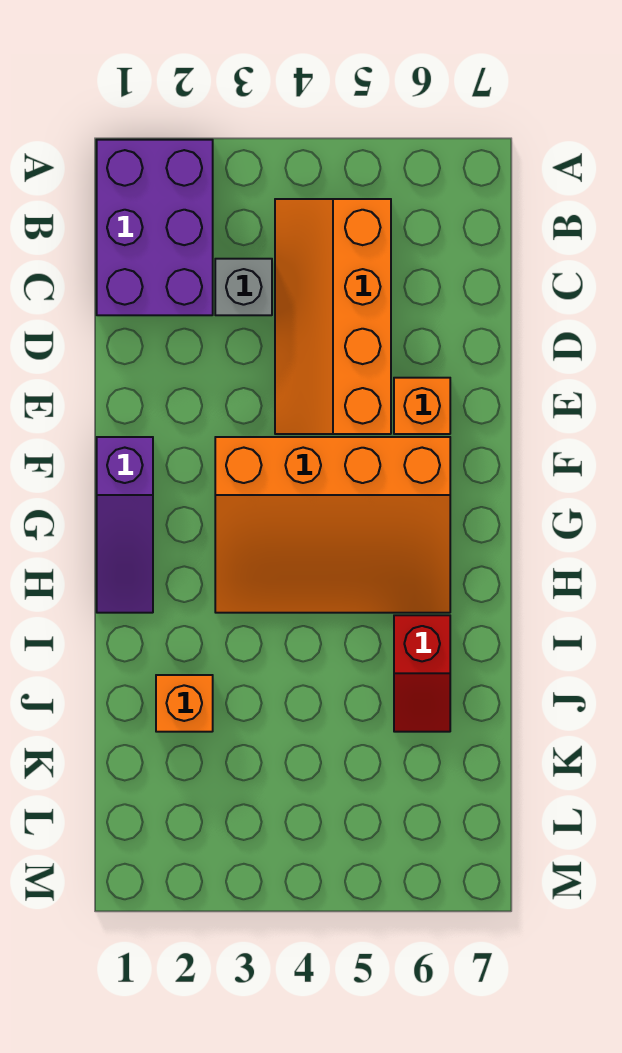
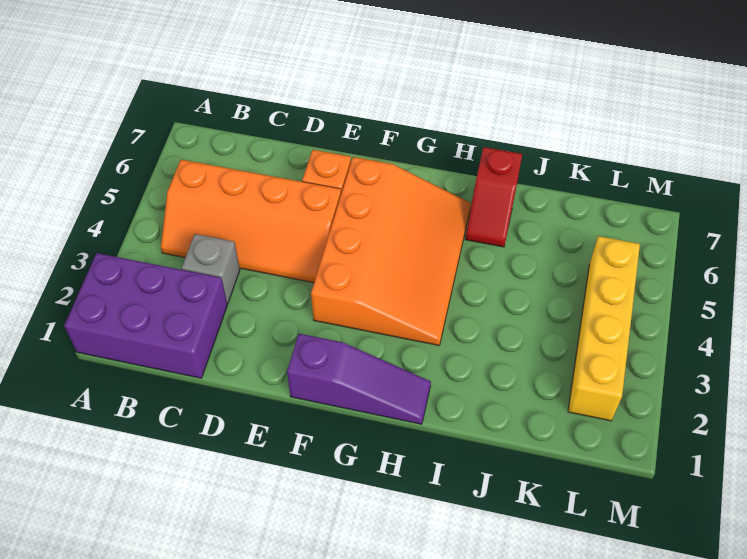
red 1x2 slope [394,615,450,732] -> red 1x2 slope turned to [465,147,522,247]
orange 1x1 brick [156,675,213,732] -> none
none -> yellow 1x4 brick [568,236,640,421]

